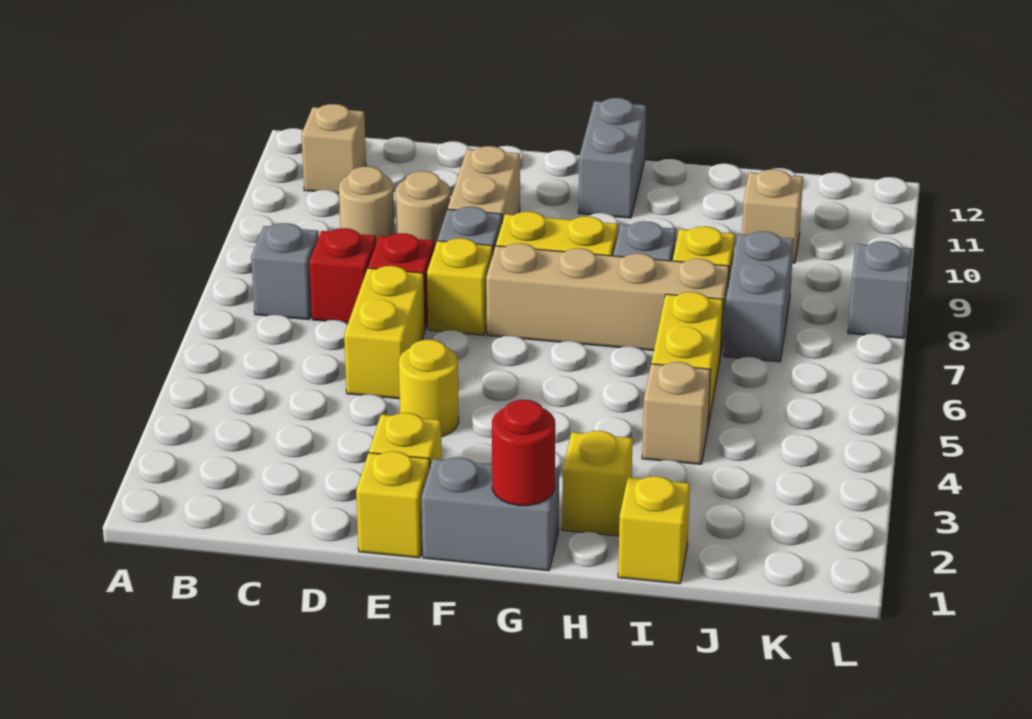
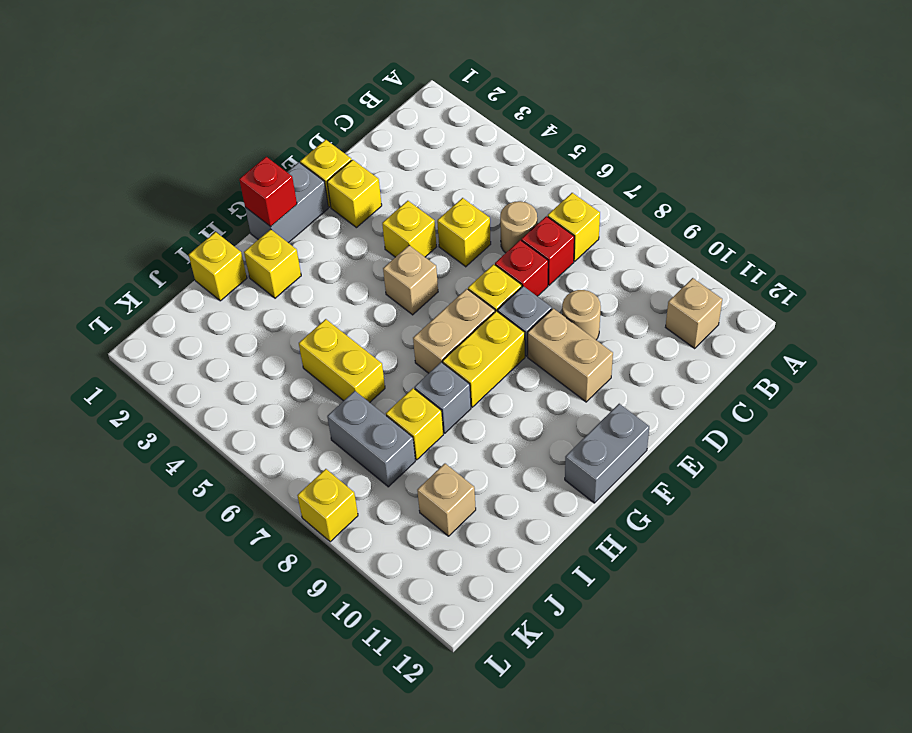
grey 1x1 brick [251,223,319,320] -> yellow 1x1 brick [548,193,600,261]
tan 1x1 round brick [339,166,395,243] -> tan 1x1 round brick moved to [500,201,537,253]
yellow 1x2 brick [344,266,425,399] -> yellow 1x1 brick [437,198,491,267]
yellow 1x1 round brick [399,339,459,437] -> yellow 1x1 brick [382,201,436,257]
tan 1x4 brick [486,243,729,352] -> tan 1x2 brick [413,289,495,373]
red 1x1 round brick [492,400,555,506] -> red 1x1 brick [239,157,297,227]
grey 1x2 brick [578,98,646,218] -> grey 1x2 brick turned to [565,404,649,503]
tan 1x1 brick [642,362,711,464] -> tan 1x1 brick moved to [383,245,438,315]
grey 1x1 brick [848,241,912,338] -> yellow 1x1 brick [297,469,358,542]

